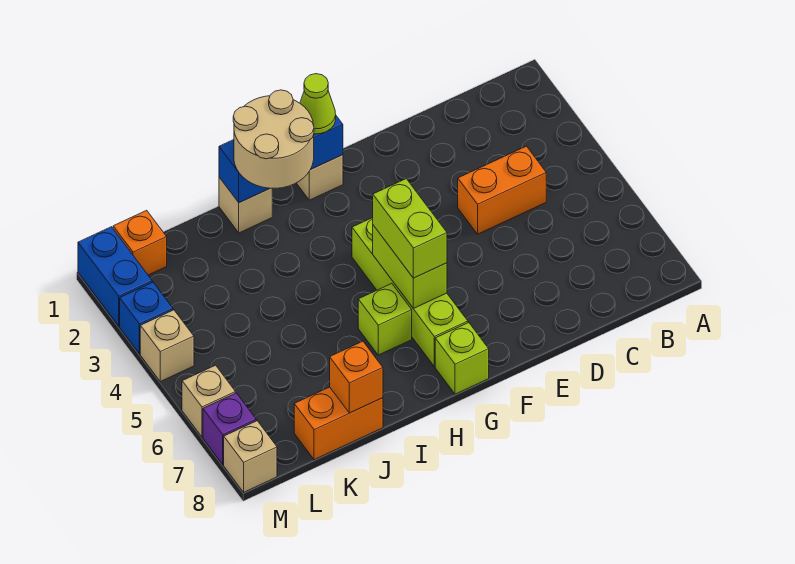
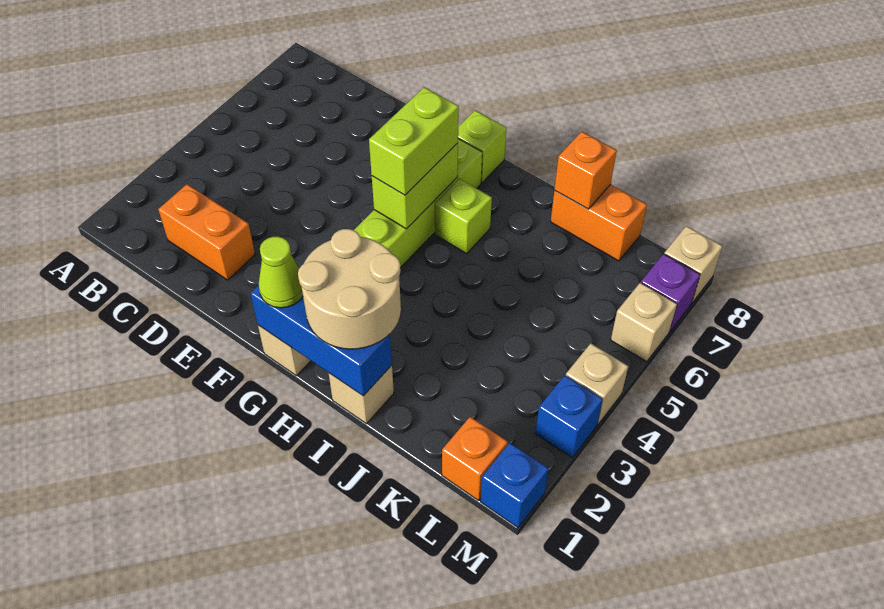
orange 1x2 brick [458,146,546,234] -> orange 1x2 brick moved to [158,184,255,280]
blue 1x2 brick [78,227,152,326] -> blue 1x1 brick [481,443,549,527]

